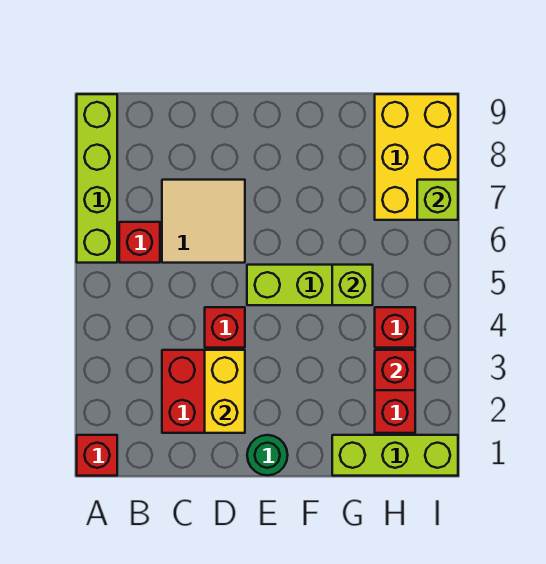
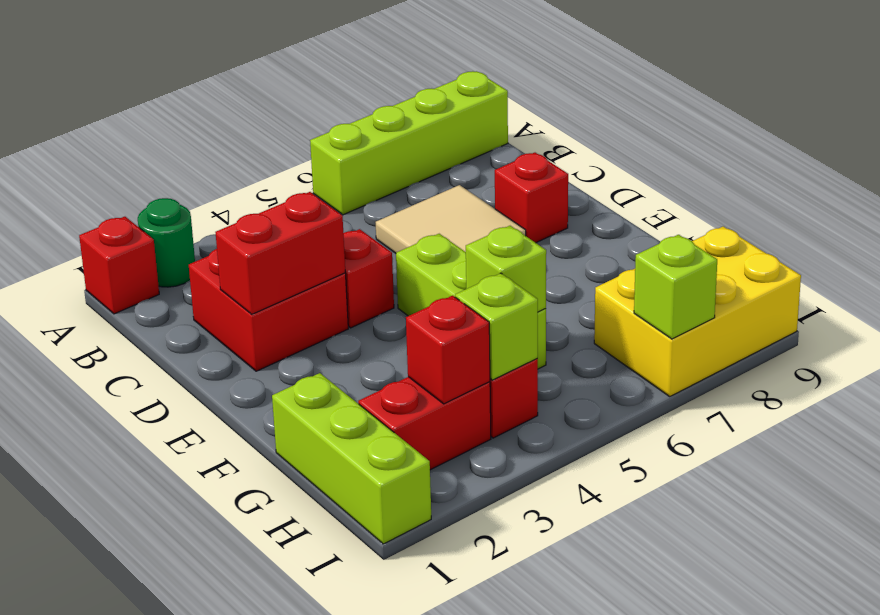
red 1x1 brick [119,222,160,263] -> red 1x1 brick moved to [495,153,568,243]
yellow 1x2 brick [205,350,245,433] -> red 1x2 brick [215,192,345,314]
green 1x1 round brick [247,435,288,475] -> green 1x1 round brick moved to [138,198,195,287]
none -> lime 1x1 brick [455,273,538,380]

